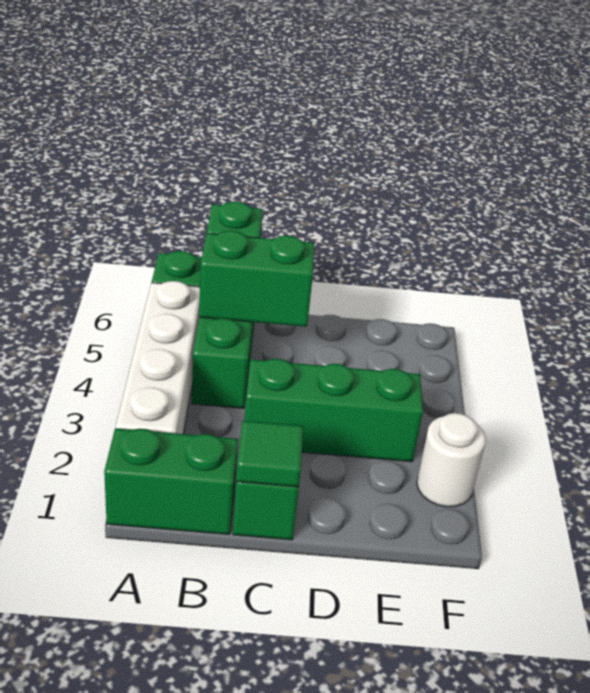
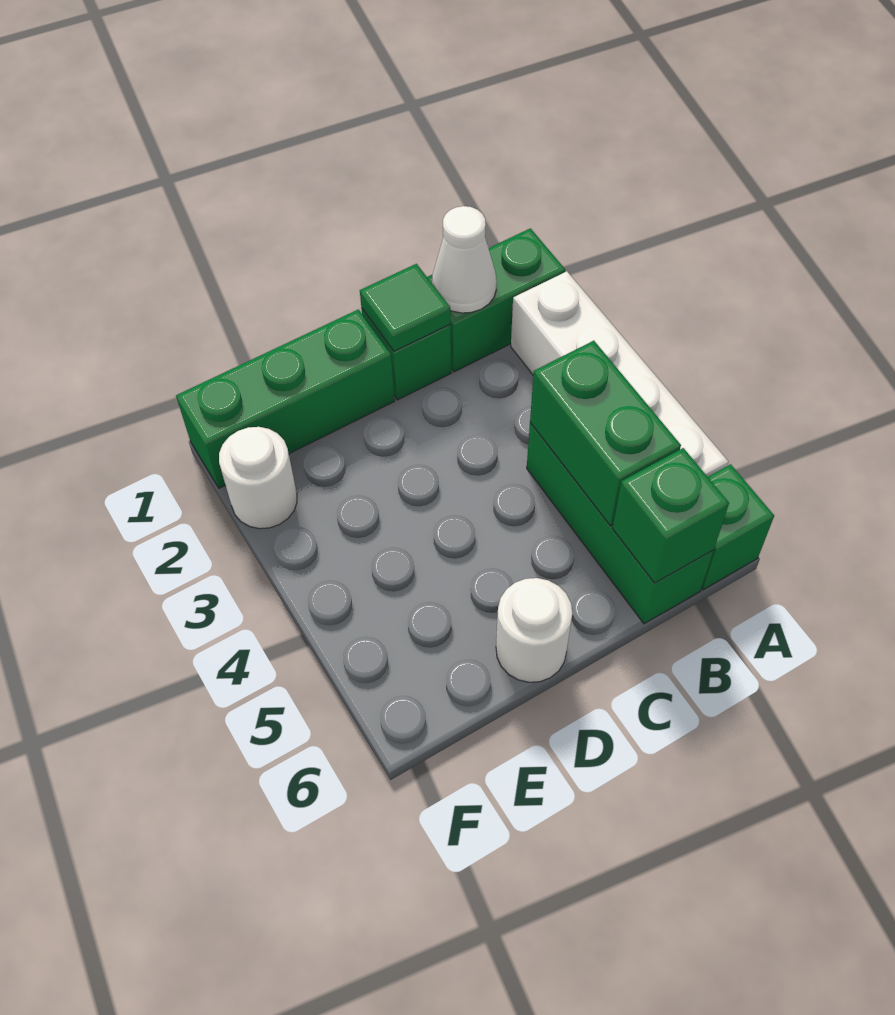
none -> white 1x1 cone [432,206,497,313]
green 1x2 brick [199,231,314,327] -> green 1x2 brick turned to [530,341,681,526]
green 1x3 brick [244,359,423,462] -> green 1x3 brick moved to [176,309,395,488]
none -> white 1x1 round brick [496,578,572,682]

